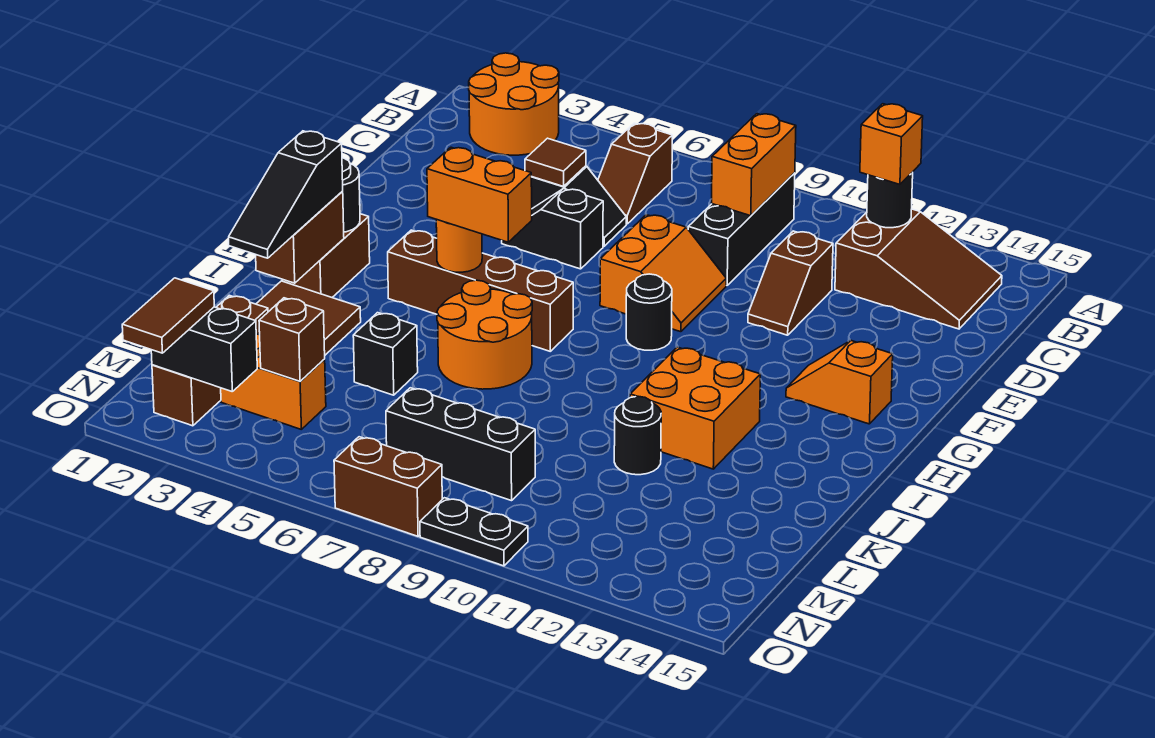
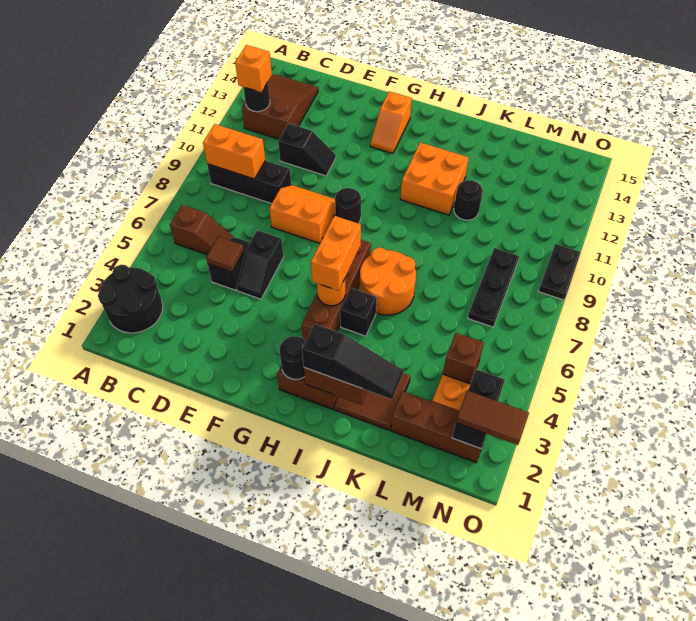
orange 2x2 round brick [469,53,559,155] -> black 2x2 round brick [98,265,163,333]
brown 1x2 slope [748,231,833,335] -> black 1x2 slope [278,123,336,176]
black 1x1 brick [353,313,418,395] -> black 1x1 brick moved to [340,288,377,336]
black 1x3 brick [386,388,535,501] -> black 1x3 plate [468,248,519,327]
brown 1x2 brick [334,437,442,536] -> none

